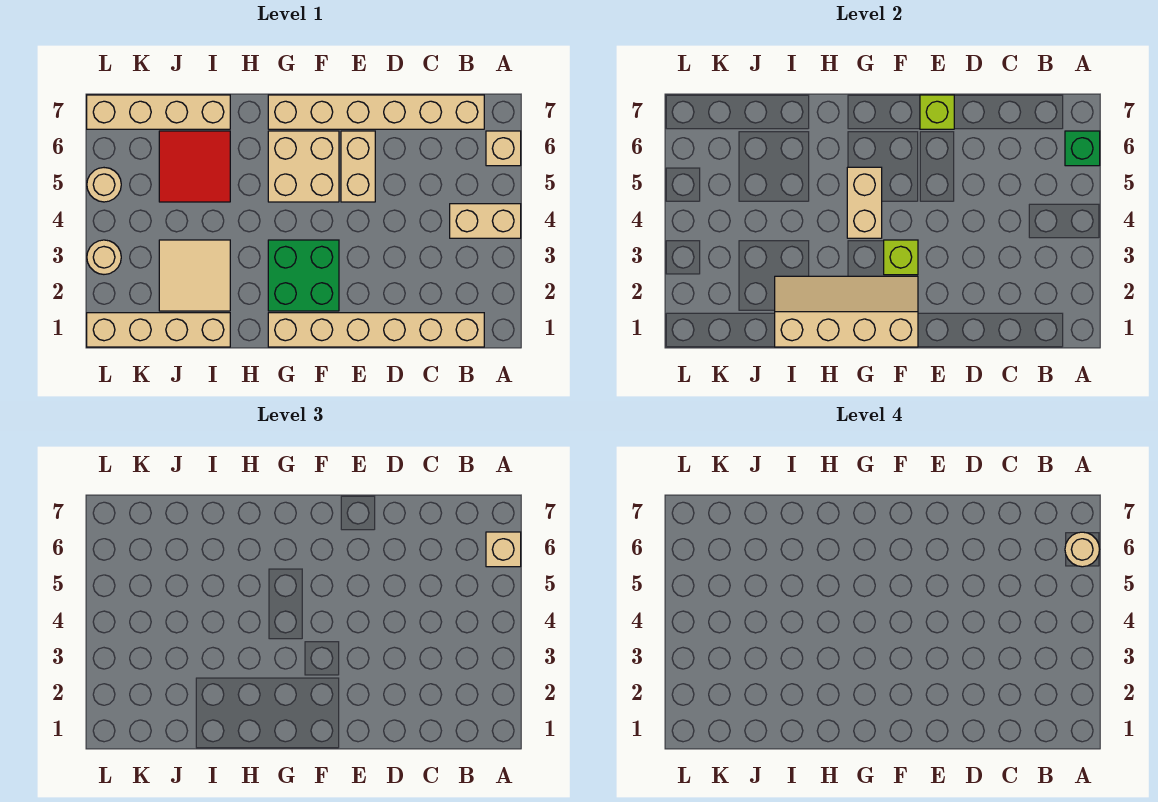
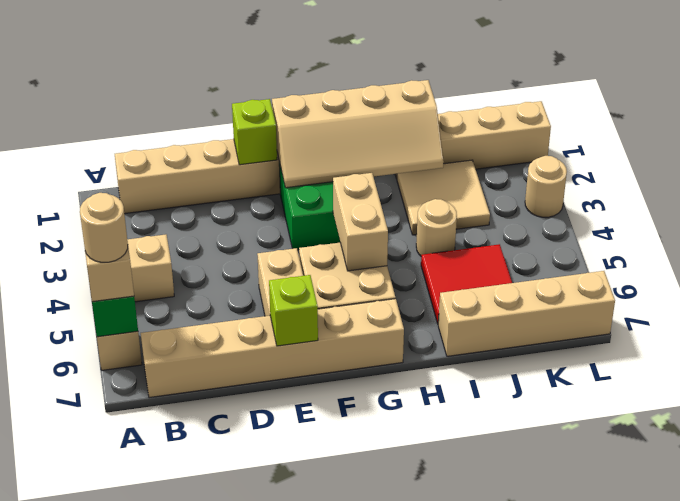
lime 1x1 brick [884,240,918,275] -> lime 1x1 brick moved to [232,99,277,165]
tan 1x1 round brick [87,168,121,202] -> tan 1x1 round brick moved to [416,199,457,256]

